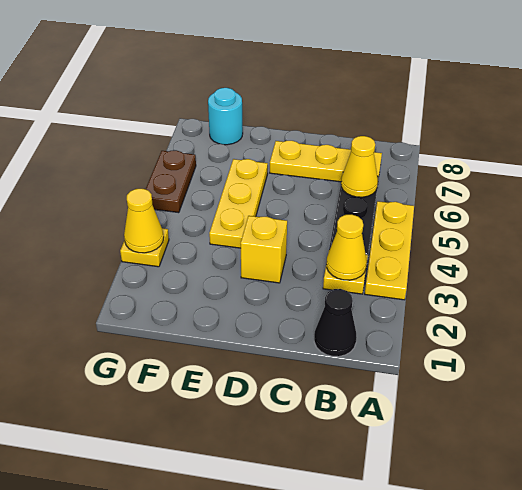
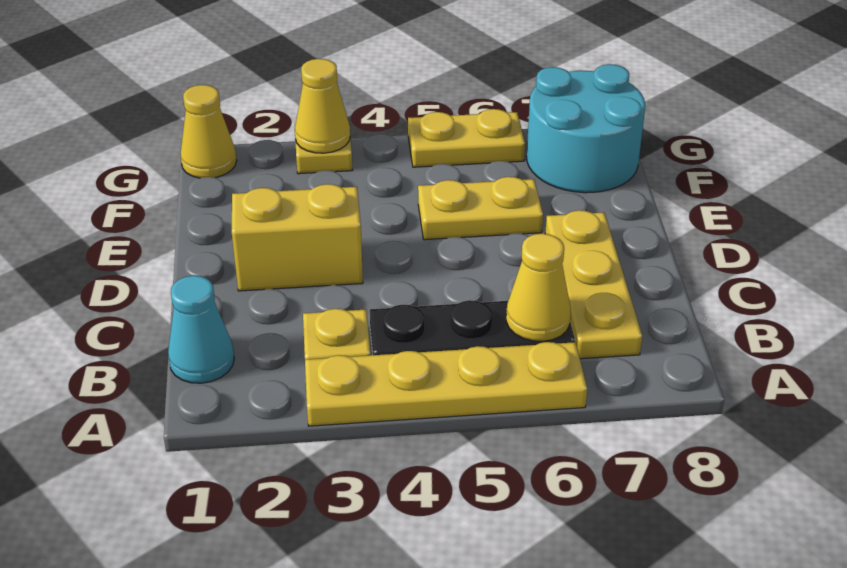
yellow 1x3 plate [365,201,414,300] -> yellow 1x4 plate [305,342,587,426]
black 1x1 cone [314,289,357,357] -> cyan 1x1 cone [168,276,234,383]
yellow 1x1 cone [326,214,367,280] -> yellow 1x1 cone moved to [180,85,237,178]
yellow 1x1 brick [241,216,287,283] -> yellow 1x2 brick [232,184,363,291]
yellow 1x3 plate [209,159,268,248] -> yellow 1x2 plate [418,177,543,240]
cyan 1x1 round brick [208,88,243,145] -> cyan 2x2 round brick [526,64,645,193]
brown 1x2 plate [146,150,196,213] -> yellow 1x2 plate [408,109,525,167]

